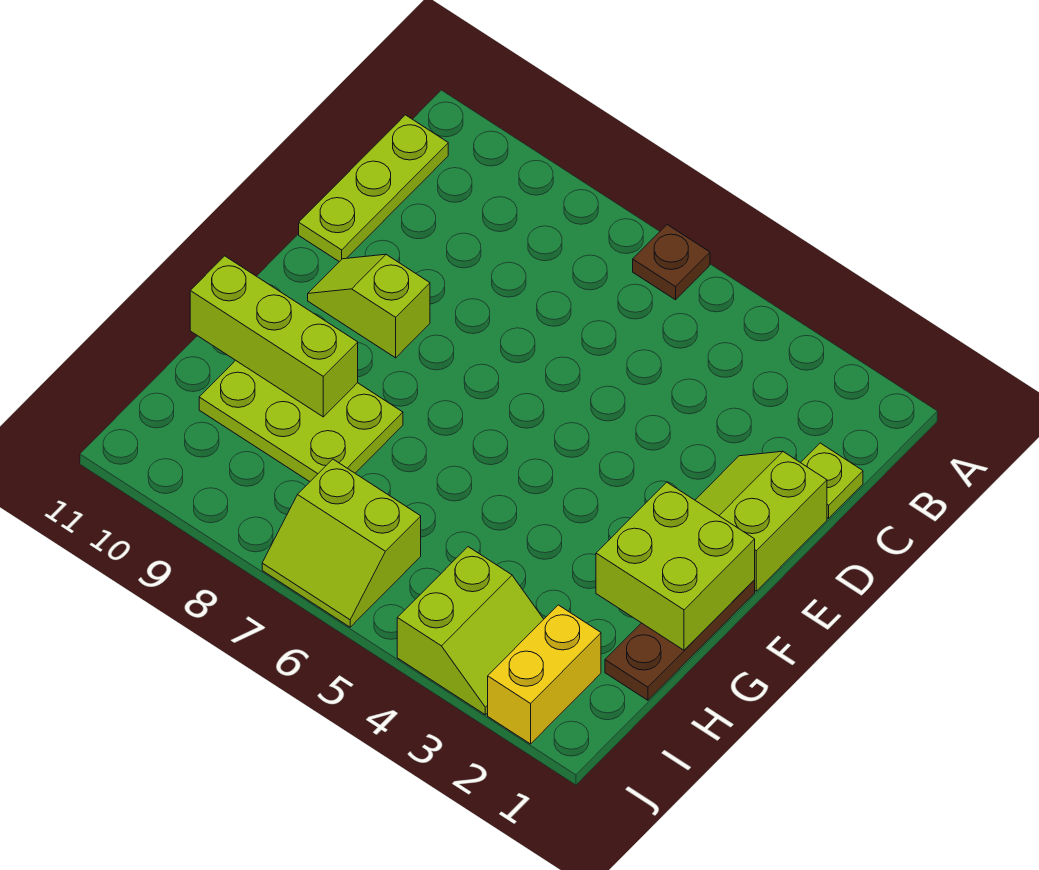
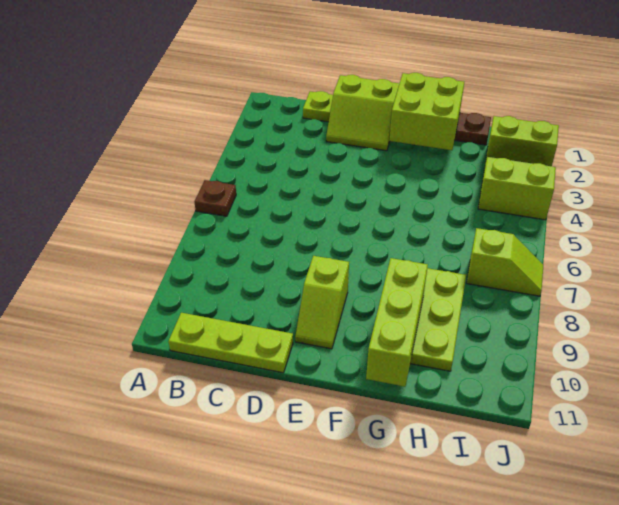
yellow 1x2 brick [488,605,601,744] -> lime 1x2 brick [486,116,559,166]
lime 2x2 slope [262,459,421,627] -> lime 1x2 slope [467,228,543,296]

